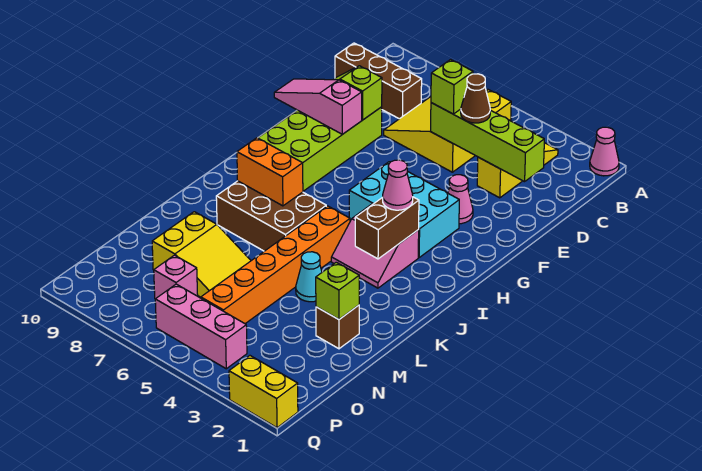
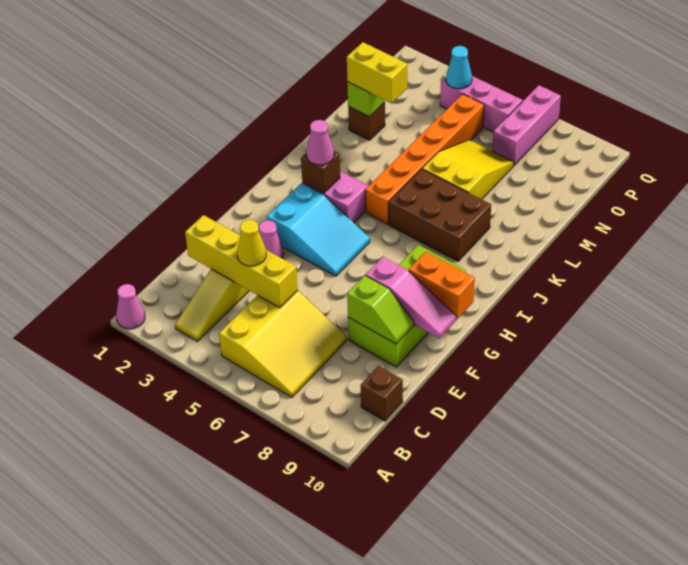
brown 1x3 brick [335,43,422,119] -> brown 1x1 brick [361,366,403,421]
lime 1x4 brick [431,103,544,182] -> yellow 1x4 brick [185,215,298,308]
brown 1x1 cone [461,74,490,123] -> yellow 1x1 cone [237,220,266,266]
lime 1x1 brick [431,60,473,114] -> none
cyan 2x3 brick [349,162,459,257] -> cyan 2x3 slope [267,183,370,276]
brown 1x2 brick [355,197,419,259] -> brown 1x1 brick [301,151,340,193]
orange 1x2 brick [237,138,303,206] -> orange 1x2 brick moved to [409,252,475,319]
cyan 1x1 cone [296,252,322,302] -> cyan 1x1 cone moved to [446,46,472,89]
yellow 2x3 slope [152,212,251,297] -> yellow 2x3 slope turned to [422,140,514,199]
pink 1x1 brick [154,255,198,299] -> pink 1x3 brick [493,85,561,165]
yellow 1x2 brick [229,356,298,428] -> yellow 1x2 brick moved to [347,42,407,103]

